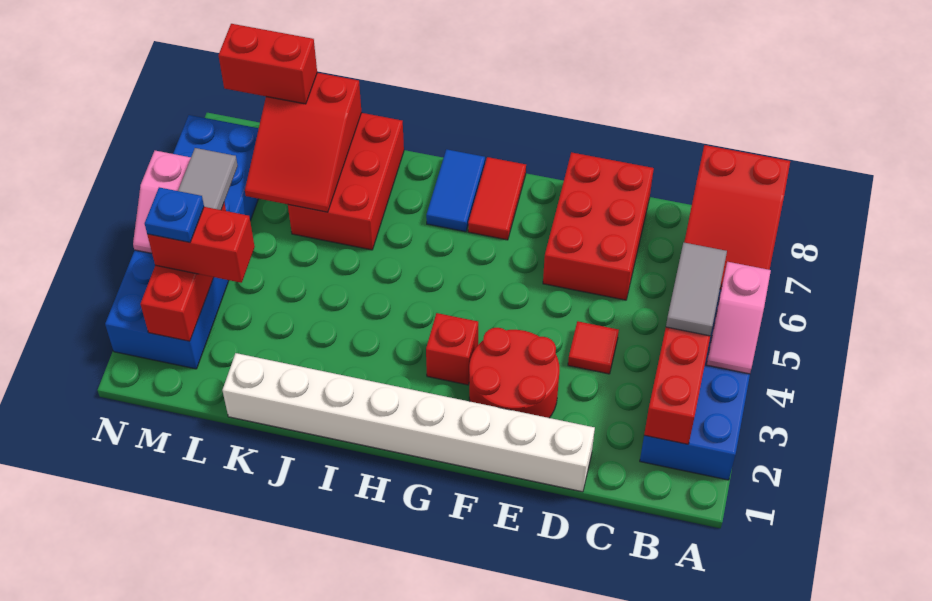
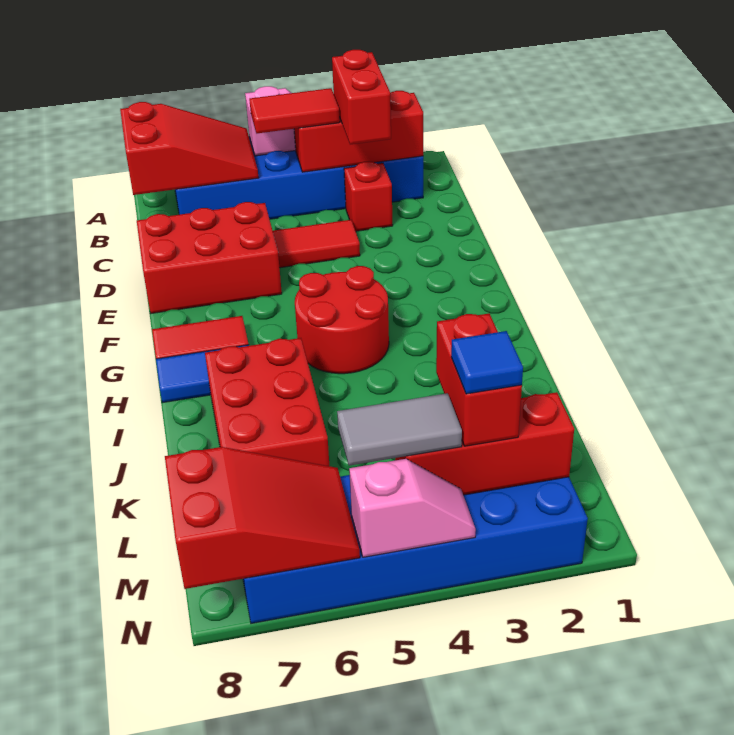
grey 1x2 tile [666,243,727,336] -> red 1x2 tile [249,88,340,133]
white 1x8 brick [223,353,595,492] -> none
red 1x1 tile [568,321,619,374] -> red 1x2 tile [273,220,360,268]
red 2x2 round brick [469,328,560,418] -> red 2x2 round brick moved to [295,266,389,374]
red 1x1 brick [426,313,478,385] -> red 1x1 brick moved to [344,162,393,231]
red 2x3 brick [288,113,404,250] -> red 2x3 brick turned to [205,338,329,466]
red 2x3 slope [245,73,362,212] -> red 2x3 slope moved to [165,447,360,589]
red 1x2 brick [218,24,317,104] -> red 1x2 brick moved to [332,50,391,144]
blue 1x1 plate [145,187,204,242] -> blue 1x1 tile [451,331,523,394]

